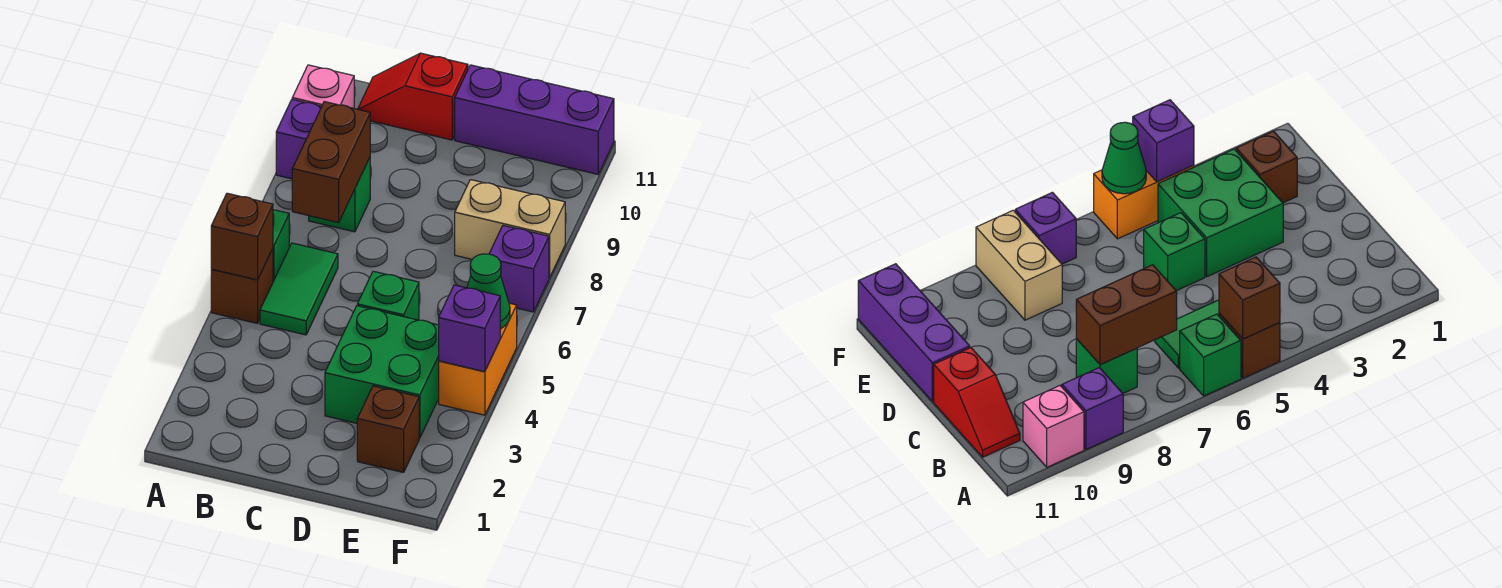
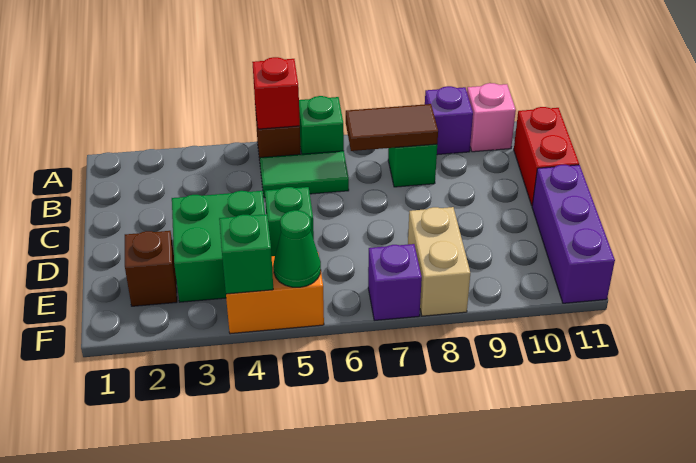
brown 1x1 brick [211,193,273,280] -> red 1x1 brick [252,57,300,129]
brown 1x2 brick [292,102,370,223] -> brown 1x2 tile [346,104,438,151]
red 1x2 slope [358,53,468,140] -> red 1x2 brick [514,107,579,205]
purple 1x1 brick [439,285,500,372] -> green 1x1 brick [219,214,273,294]

